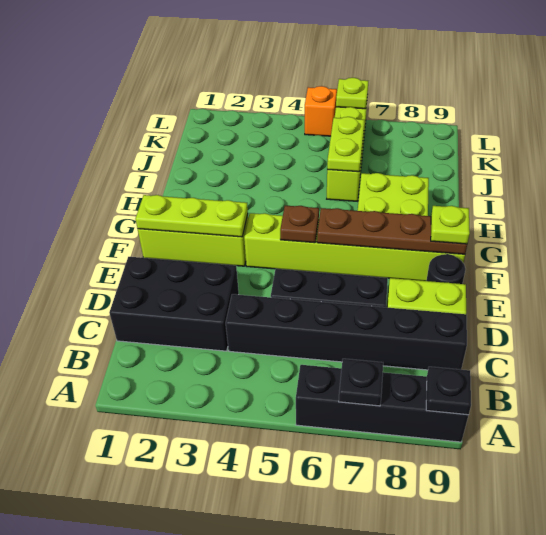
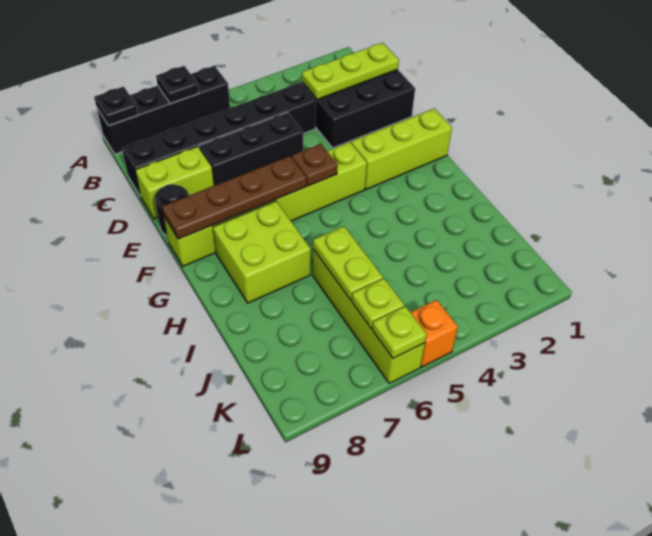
lime 1x3 plate [136,195,248,237] -> lime 1x3 plate moved to [302,43,399,100]
lime 1x1 plate [431,206,470,244] -> lime 1x1 plate moved to [352,279,404,329]

